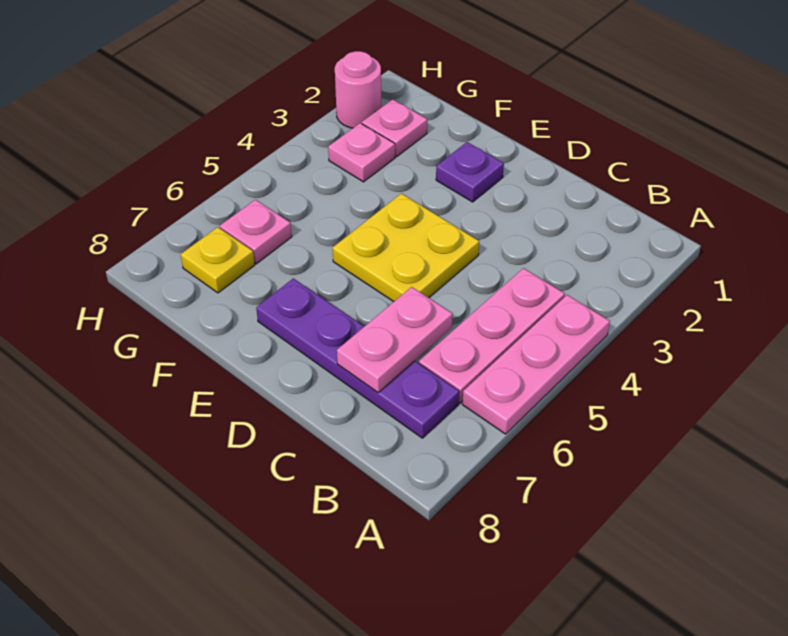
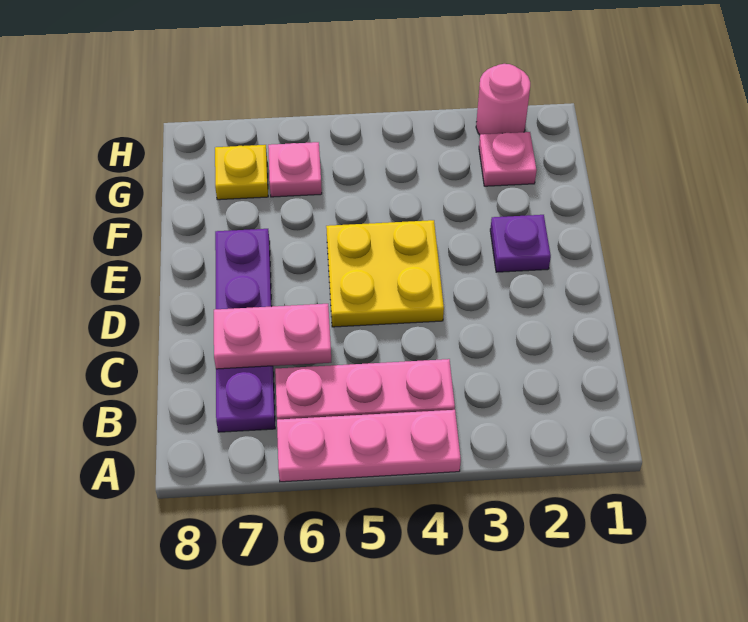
pink 1x1 plate [328,123,395,182] -> none

